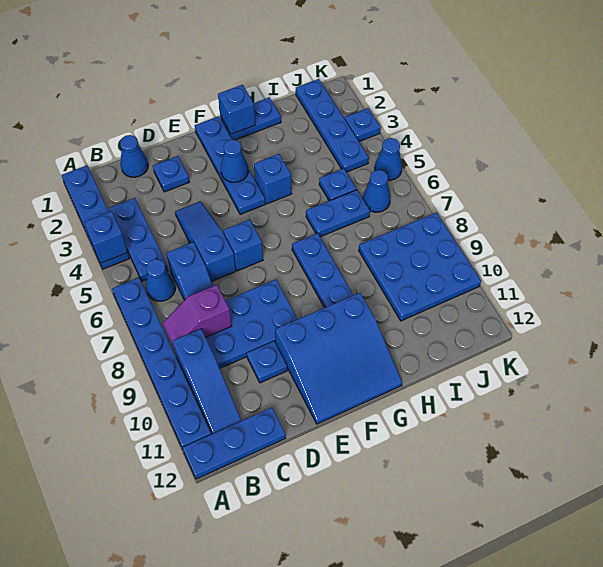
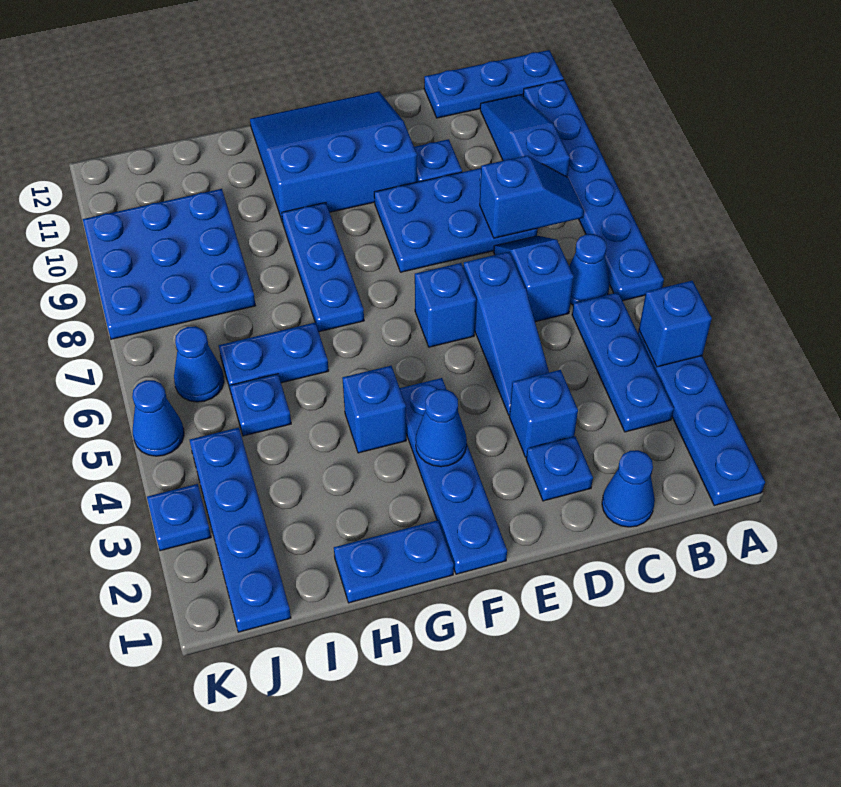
purple 1x2 slope [163,285,232,348] -> blue 1x2 slope [480,156,584,238]
blue 1x1 brick [218,85,255,134] -> blue 1x1 brick moved to [509,370,578,457]

